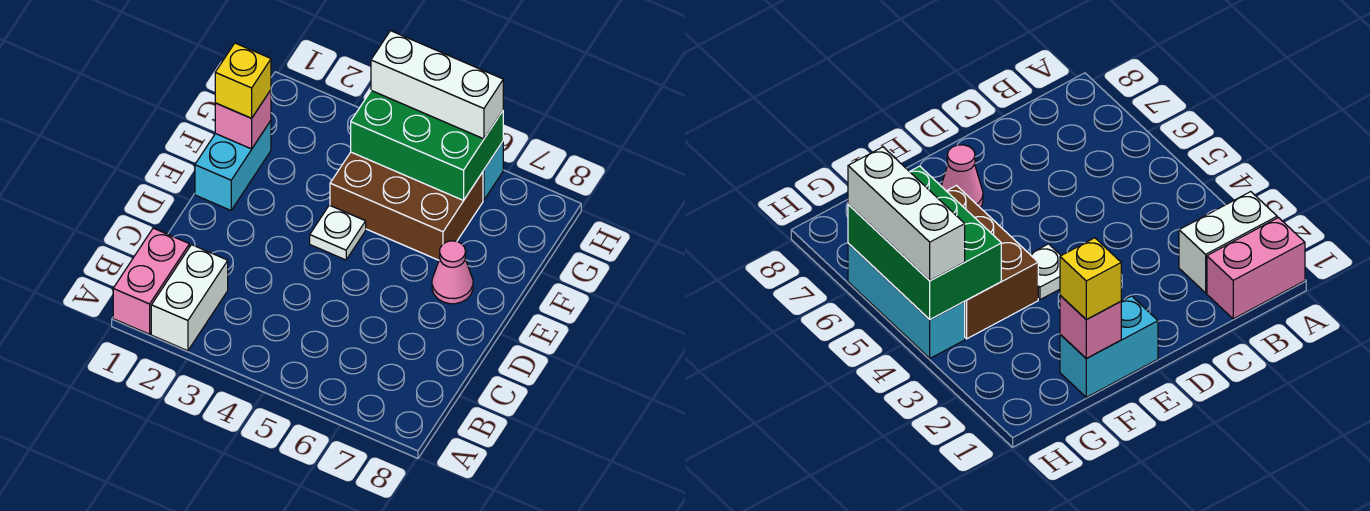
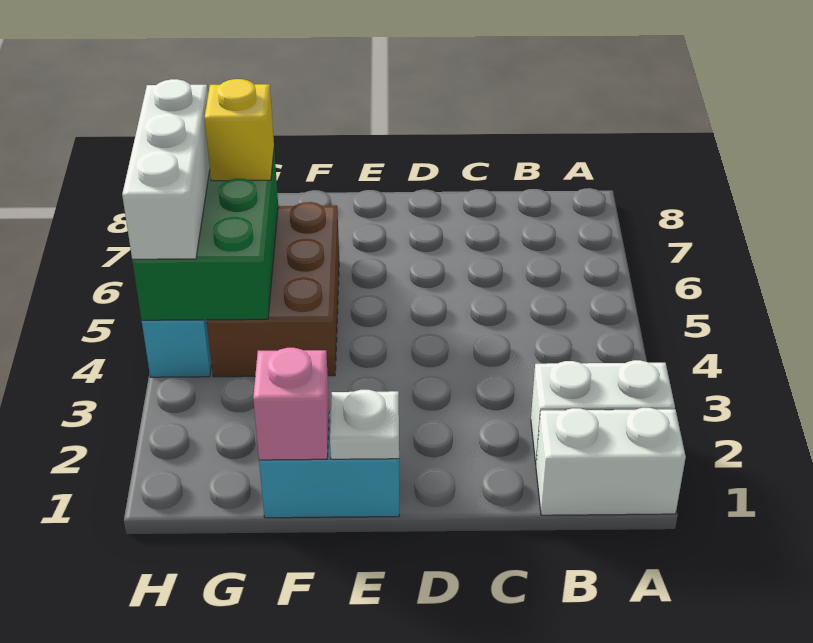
pink 1x2 brick [113,228,189,334] -> white 1x2 brick [536,408,686,515]
white 1x1 plate [310,205,366,260] -> white 1x1 plate moved to [330,390,399,459]
pink 1x1 cone [432,241,473,304] -> none
yellow 1x1 brick [215,43,271,118] -> yellow 1x1 brick moved to [204,79,274,181]

